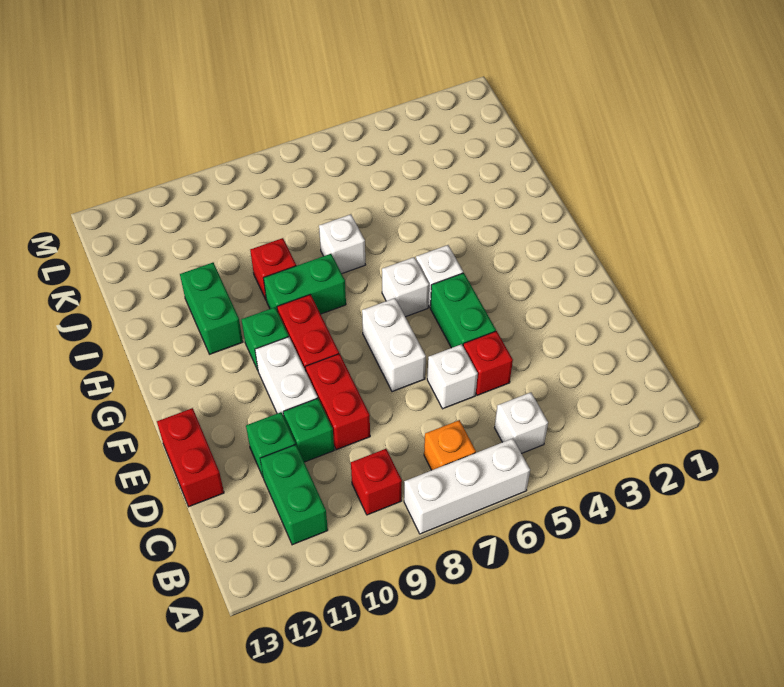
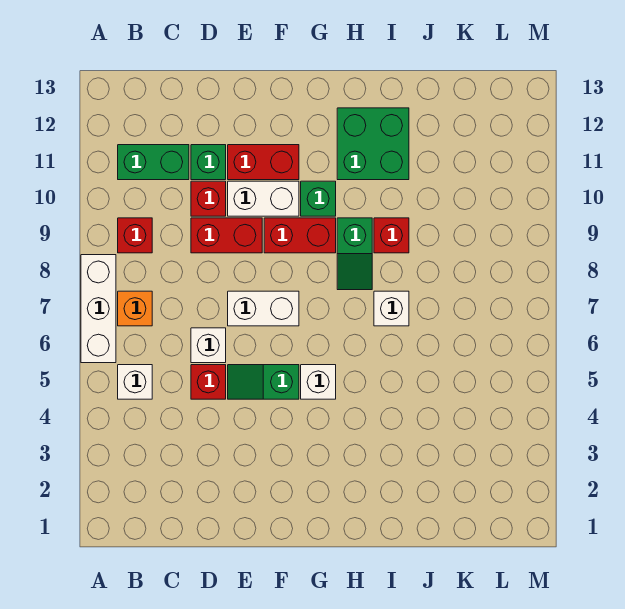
green 1x1 brick [283,398,334,462] -> red 1x1 brick [191,181,226,216]
red 1x2 brick [157,408,224,507] -> red 1x2 brick moved to [228,145,299,180]
green 1x2 brick [430,273,496,348] -> green 1x2 slope [228,365,299,399]
white 1x1 brick [382,257,429,317] -> none
green 1x2 brick [264,254,346,314] -> green 1x2 slope [337,218,372,290]
green 1x2 brick [180,263,243,354] -> green 2x2 brick [337,108,409,180]

